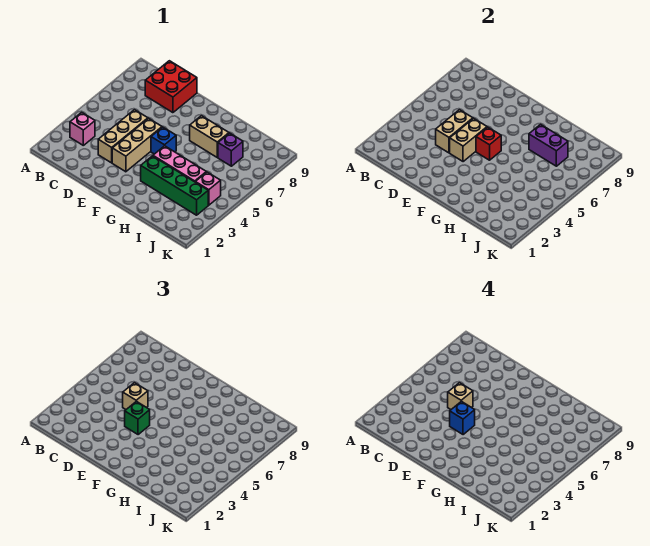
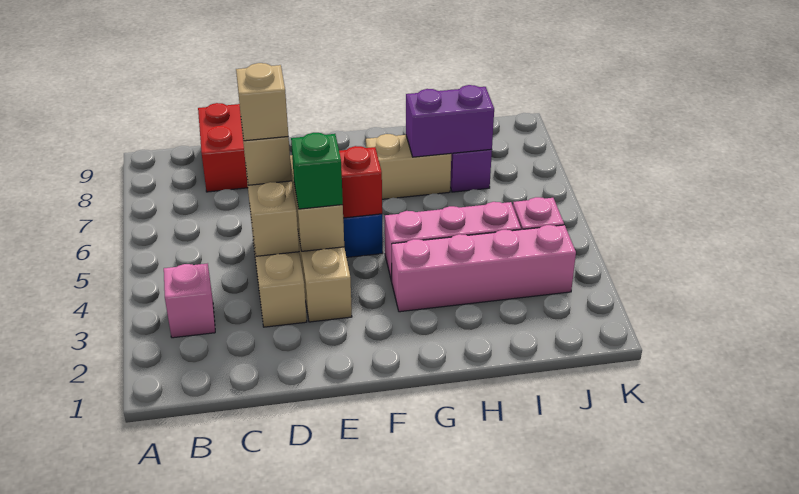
blue 1x1 brick [450,401,475,435] -> none
green 1x4 brick [141,156,208,215] -> pink 1x4 brick [392,225,576,312]

